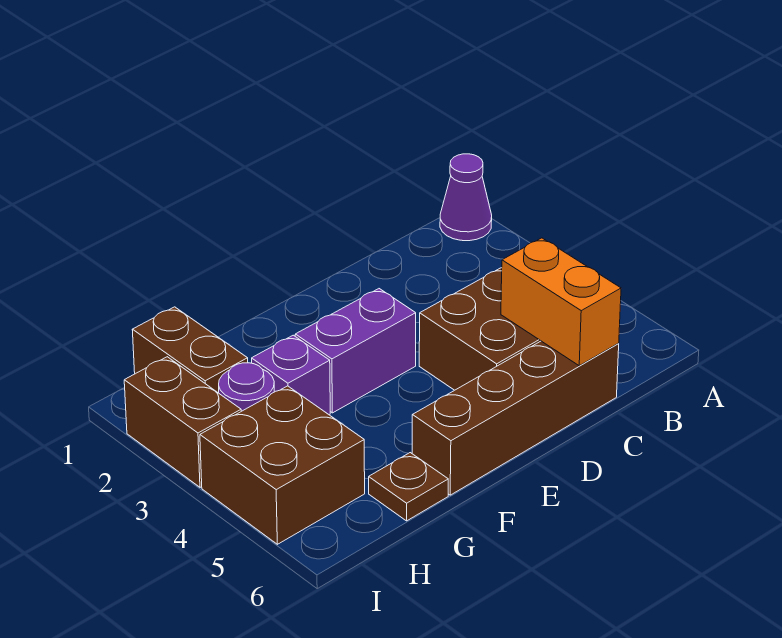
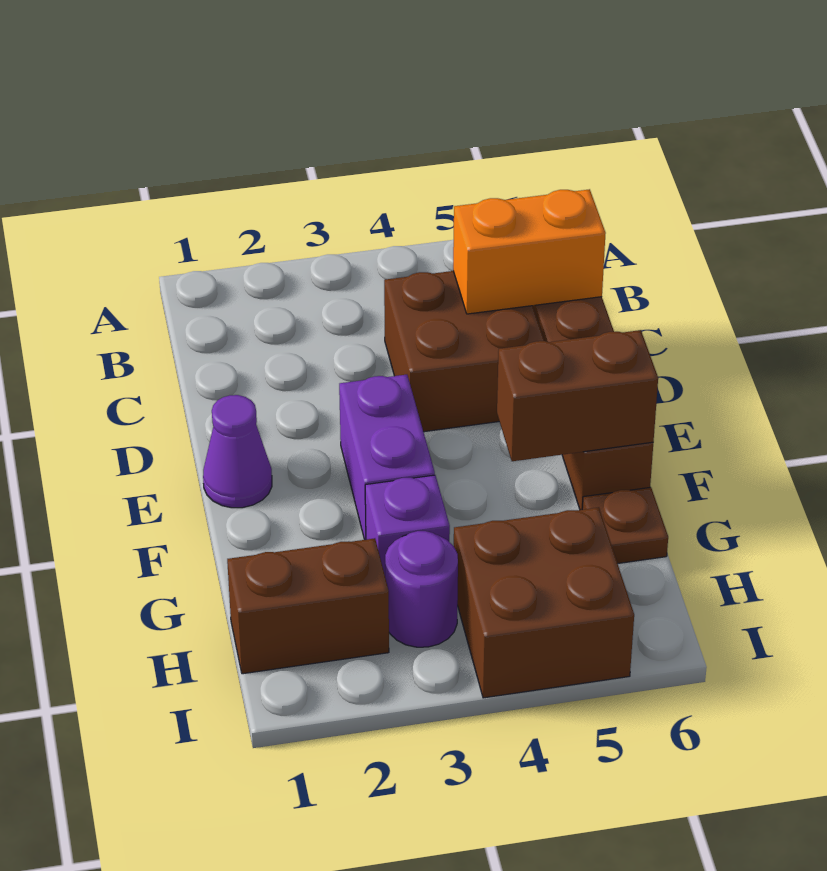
purple 1x1 cone [440,154,492,241] -> purple 1x1 cone moved to [203,395,272,508]
brown 1x2 brick [124,357,241,487] -> brown 1x2 brick moved to [497,330,658,461]

